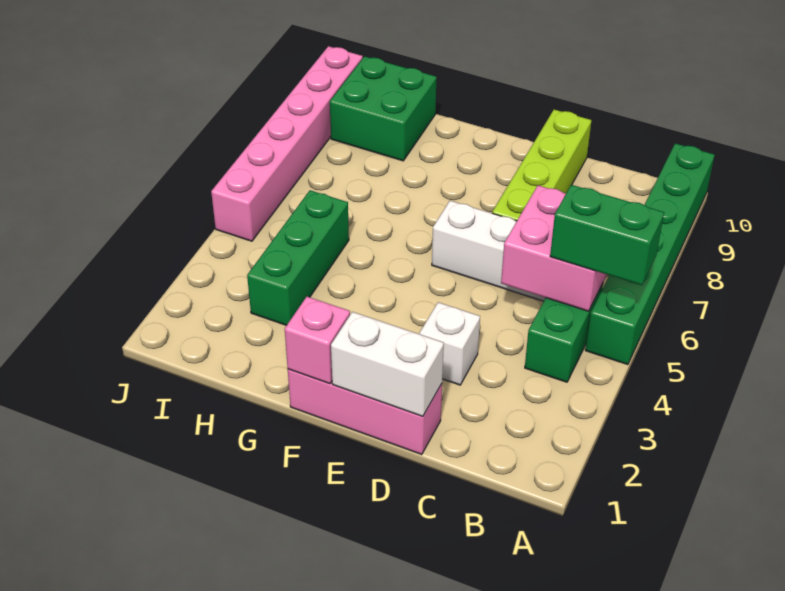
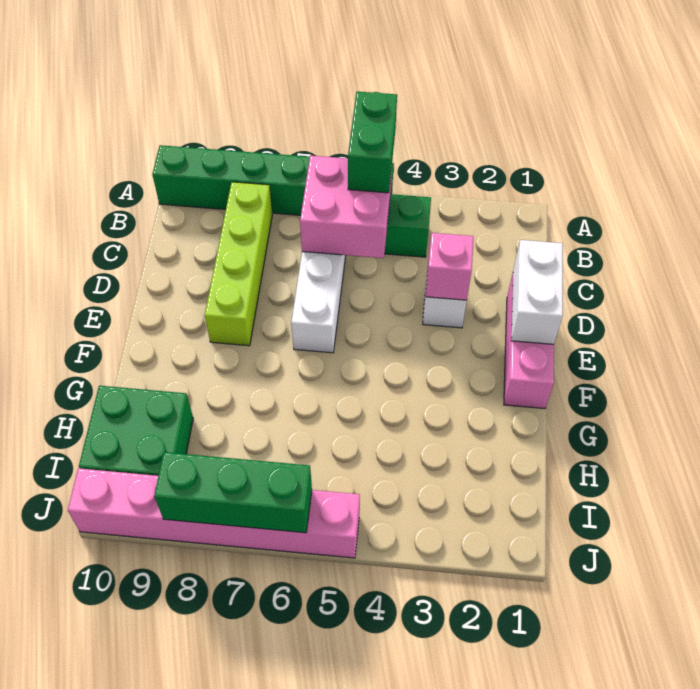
lime 1x4 brick [492,110,591,221] -> lime 1x4 brick turned to [205,182,272,346]
pink 1x1 brick [285,297,350,384] -> pink 1x1 brick moved to [426,233,473,300]
green 1x3 brick [247,190,349,325] -> green 1x3 brick moved to [154,452,312,533]

